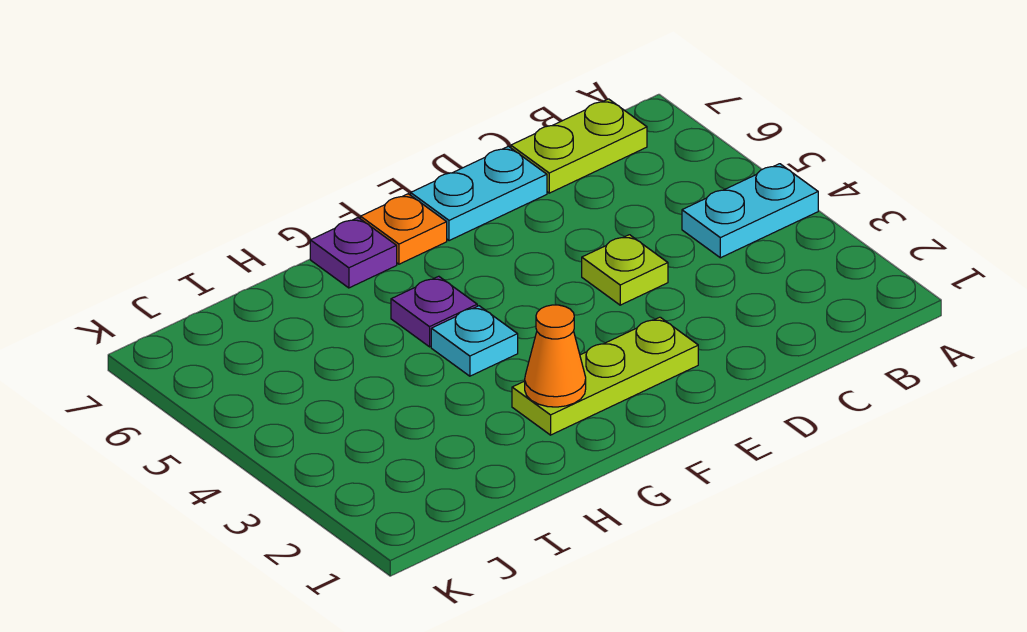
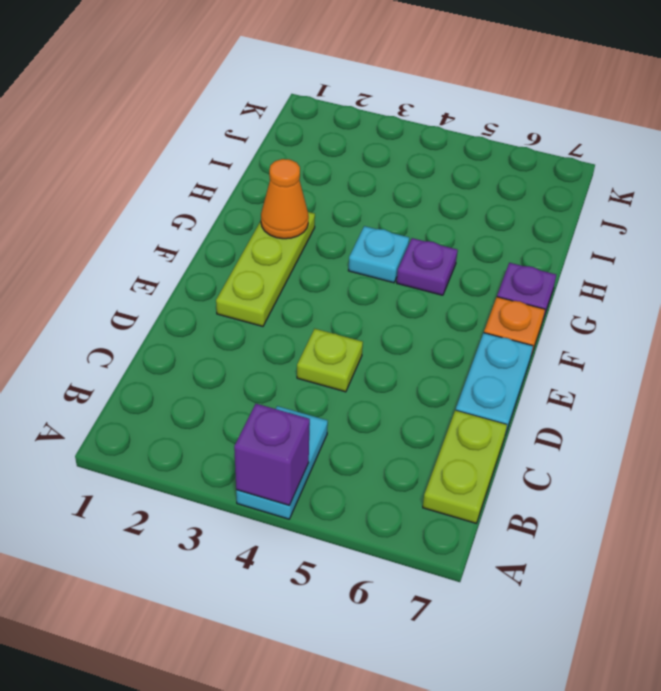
none -> purple 1x1 brick [234,404,310,505]

